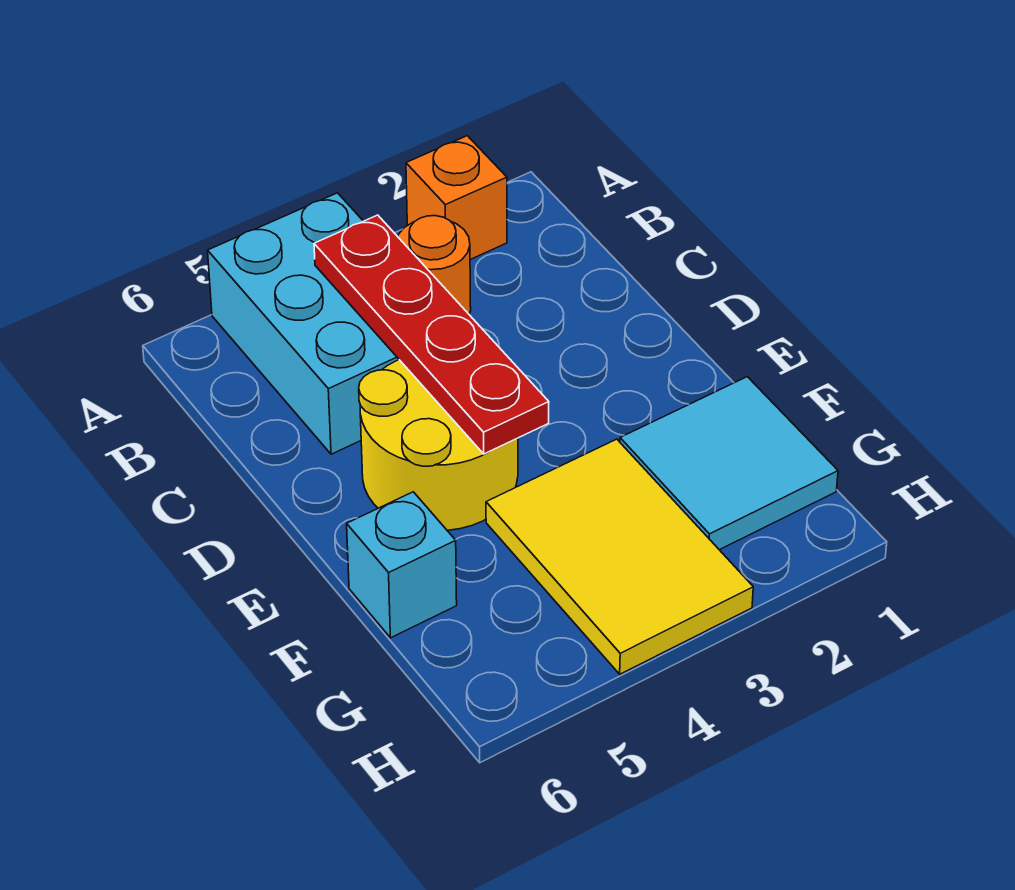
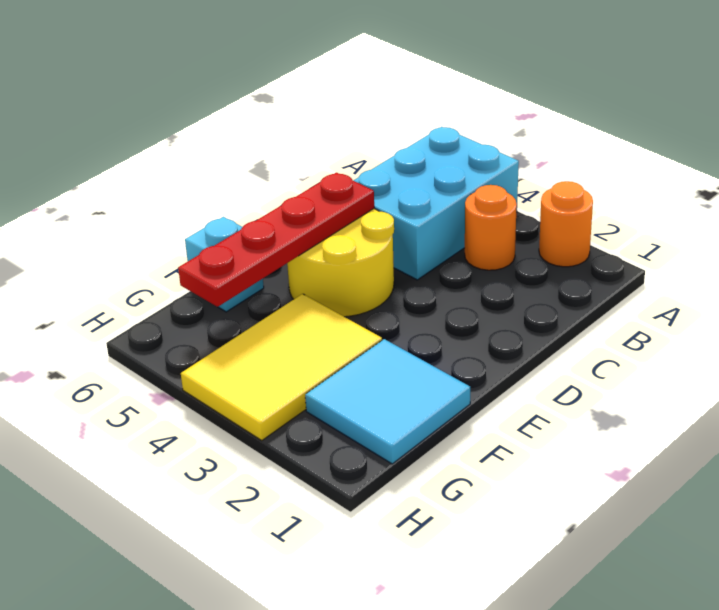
orange 1x1 brick [406,136,507,260] -> orange 1x1 round brick [539,181,593,267]
red 1x4 plate [314,215,549,454] -> red 1x4 plate moved to [178,173,374,307]

